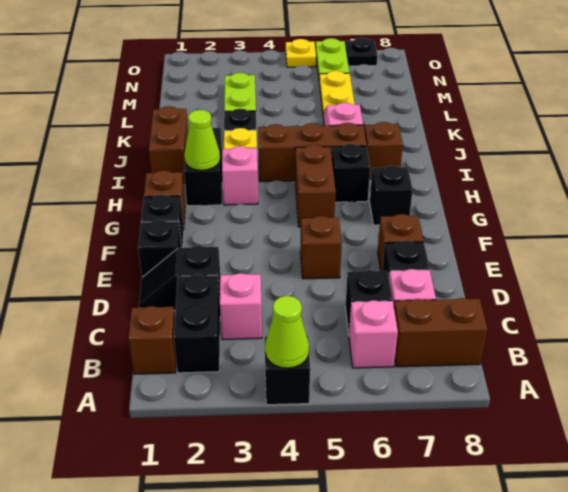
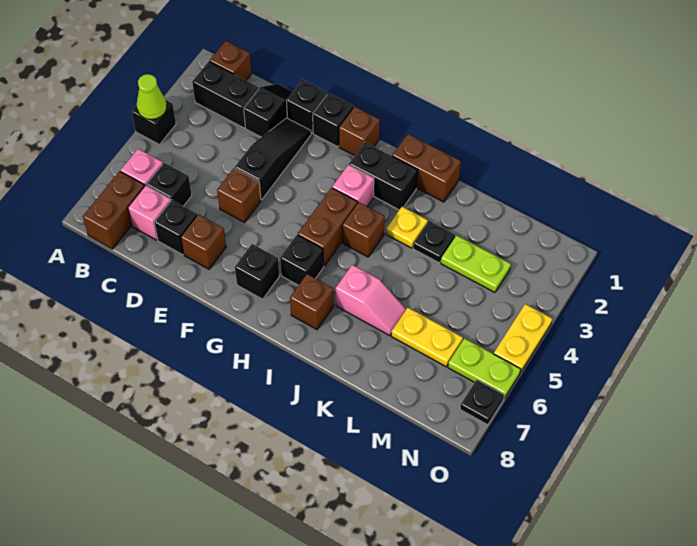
pink 1x1 brick [220,273,262,339] -> none
none -> black 1x3 slope [235,118,311,200]
brown 1x2 brick [295,145,336,227] -> brown 1x2 brick turned to [298,188,357,266]
lime 1x1 cone [184,110,220,170] -> none
brown 1x3 brick [258,123,367,182] -> brown 1x1 brick [342,202,385,257]
yellow 1x1 plate [286,39,316,67] -> yellow 1x2 plate [494,304,552,373]

